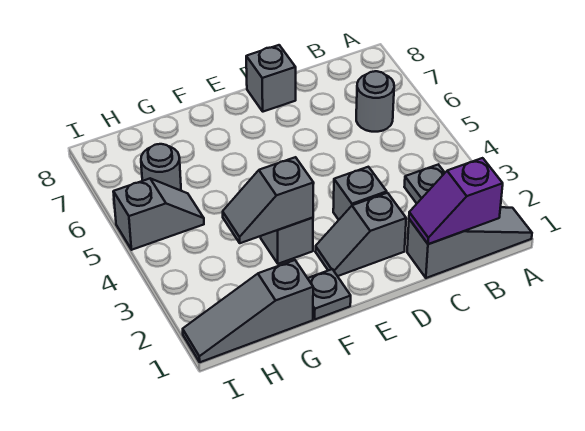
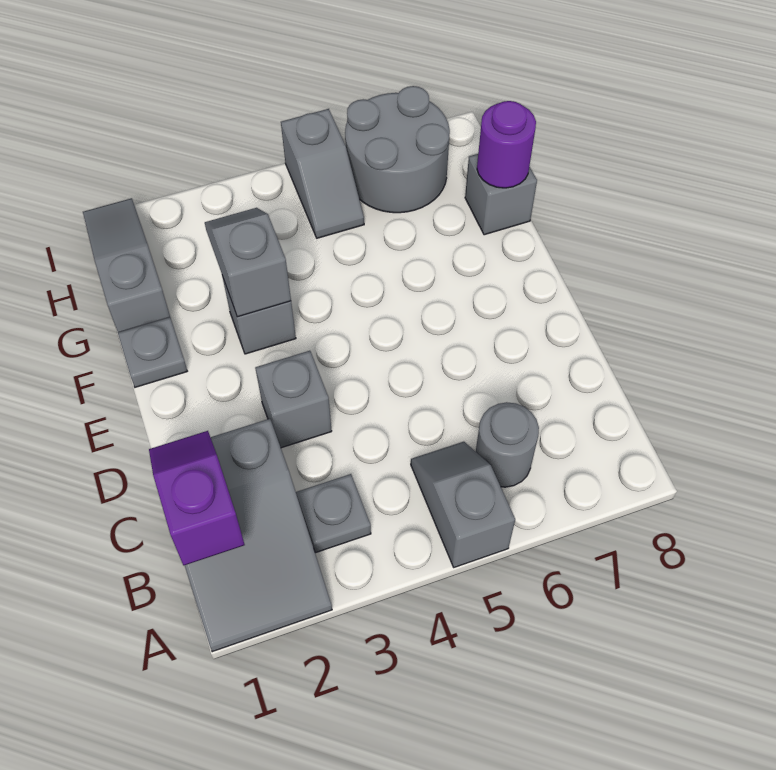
grey 1x3 slope [407,207,532,278] -> grey 2x3 slope [185,419,332,652]
grey 1x2 slope [315,193,406,276] -> grey 1x2 slope moved to [411,442,515,567]
grey 1x1 brick [246,45,296,112] -> grey 1x1 brick moved to [465,154,537,235]
none -> purple 1x1 round brick [477,101,536,188]
grey 1x1 round brick [141,144,181,191] -> grey 2x2 round brick [345,86,450,213]

